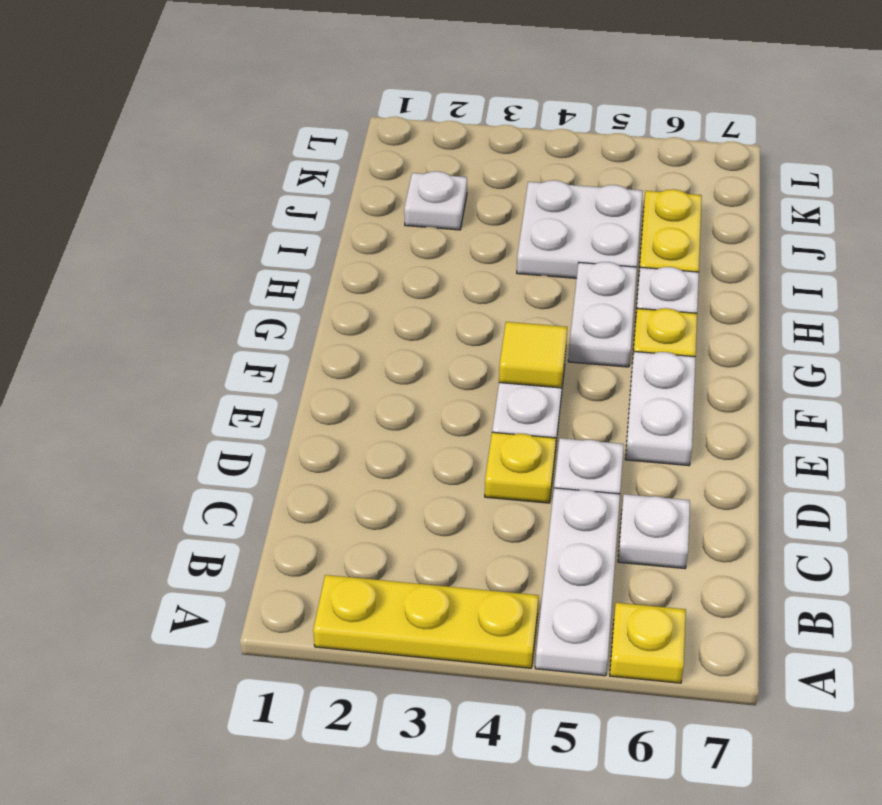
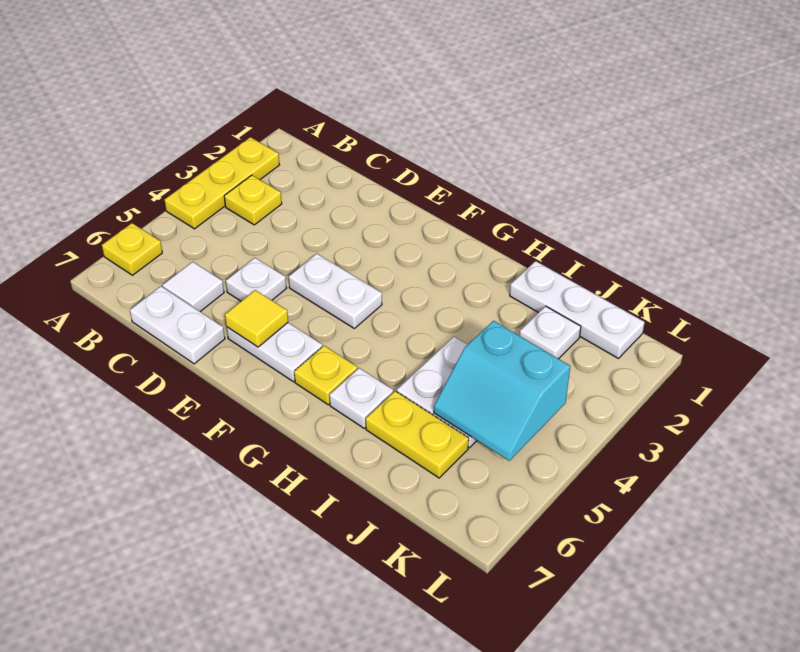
white 1x3 plate [535,488,620,676] -> white 1x3 plate moved to [510,261,645,358]
white 1x1 plate [618,494,690,569] -> white 1x1 tile [163,262,224,312]
yellow 1x1 plate [485,432,556,503] -> yellow 1x1 plate moved to [224,175,282,225]
yellow 1x1 tile [499,322,567,388] -> yellow 1x1 tile moved to [225,290,288,347]
white 1x2 plate [568,262,637,367] -> white 1x2 plate moved to [130,286,225,364]
none -> cyan 2x2 slope [434,321,570,461]

